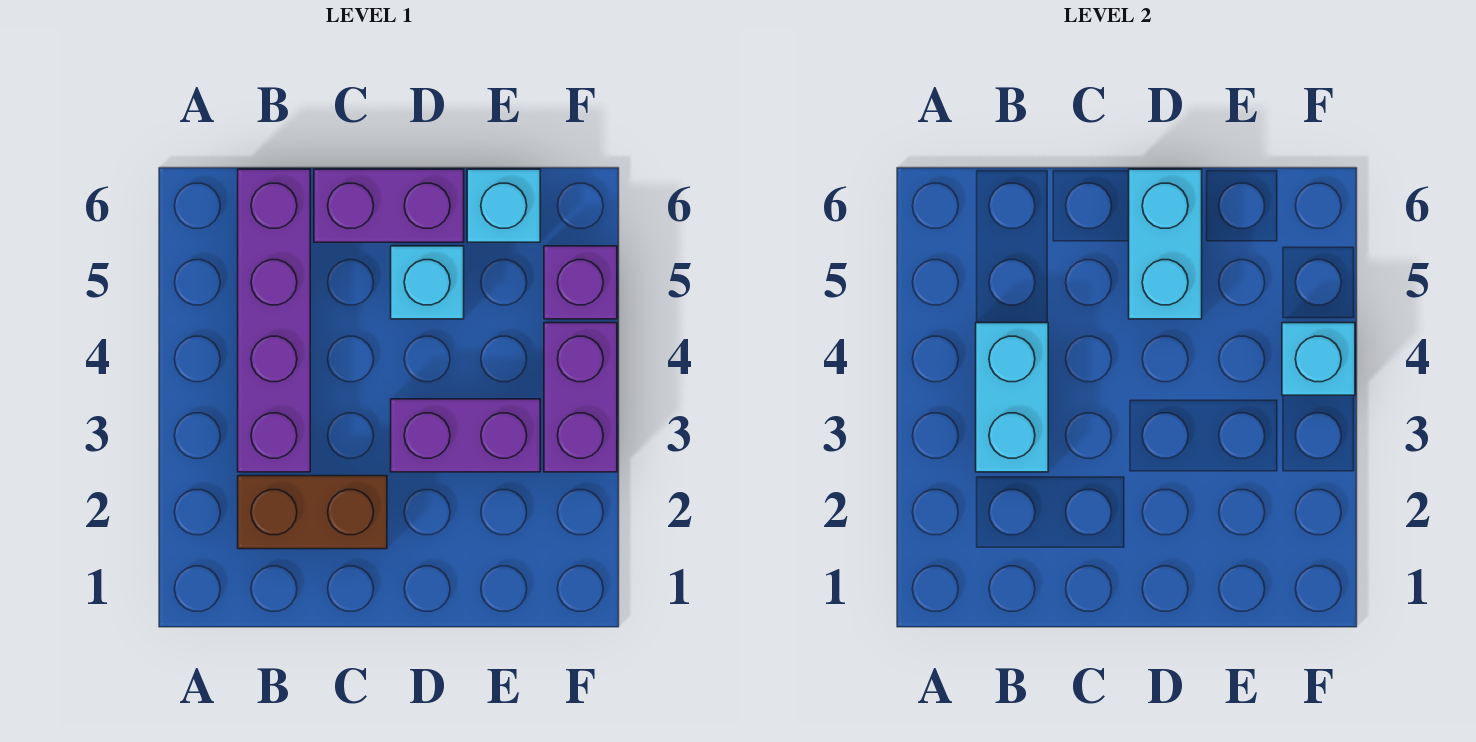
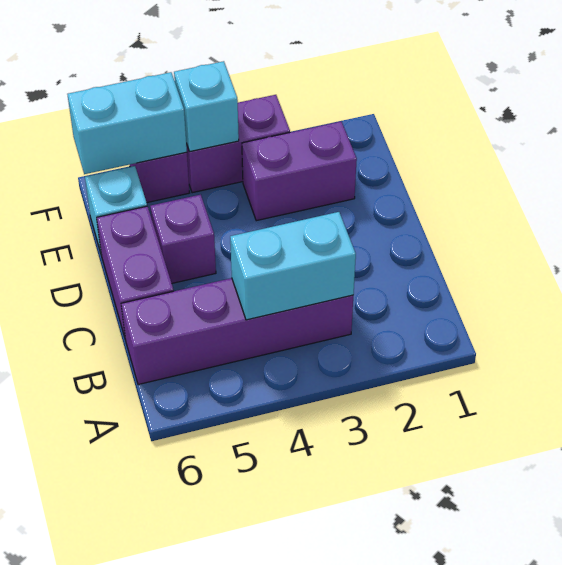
brown 1x2 brick [238,476,387,549] -> none
purple 1x2 brick [391,399,540,472] -> purple 1x2 brick turned to [242,122,357,221]
cyan 1x1 brick [391,246,464,319] -> purple 1x1 brick [150,195,216,283]
cyan 1x2 brick [1129,169,1202,319] -> cyan 1x2 brick moved to [67,72,187,174]

